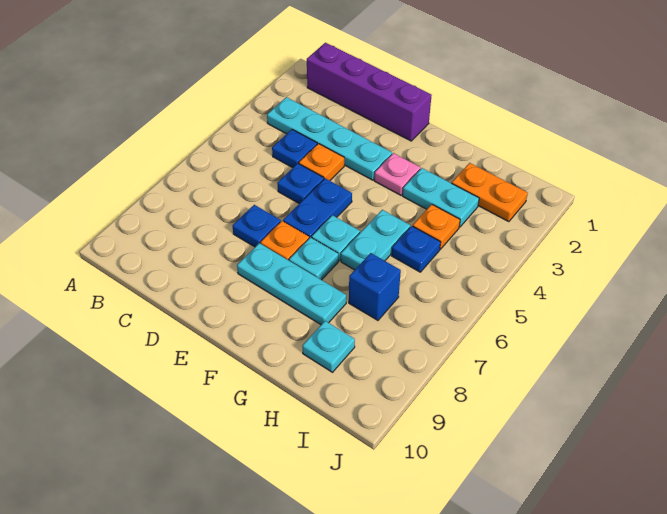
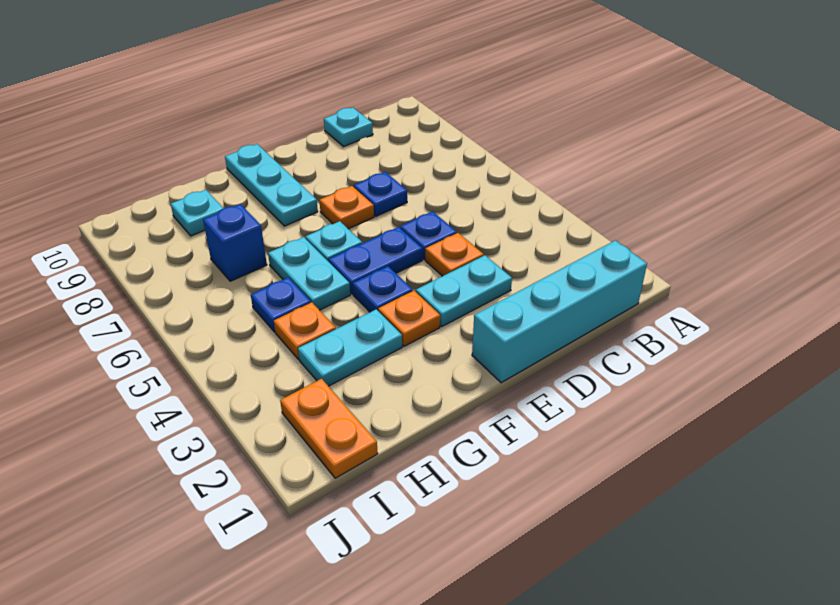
purple 1x4 brick [307,43,432,141] -> cyan 1x4 brick [472,240,647,383]
cyan 1x4 plate [267,97,392,180] -> cyan 1x2 plate [416,255,512,326]
blue 1x1 plate [272,130,317,168] -> blue 1x1 plate moved to [353,266,413,312]
blue 1x2 plate [283,178,352,238] -> blue 1x2 plate turned to [328,227,422,294]
cyan 1x3 plate [237,243,346,325] -> cyan 1x3 plate turned to [225,144,318,226]
pink 1x1 plate [374,153,420,195] -> orange 1x1 plate [378,291,440,346]
cyan 1x1 plate [289,237,338,280] -> cyan 1x1 plate moved to [324,108,373,146]
orange 1x2 plate [452,163,528,222] -> orange 1x2 plate turned to [280,379,378,478]

